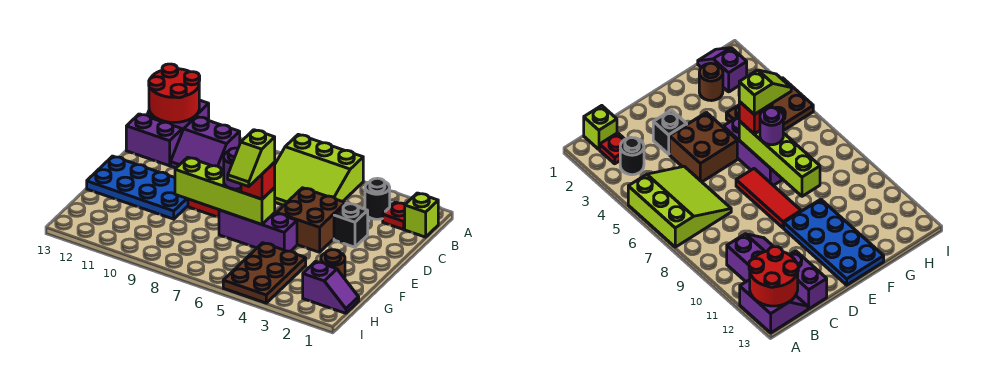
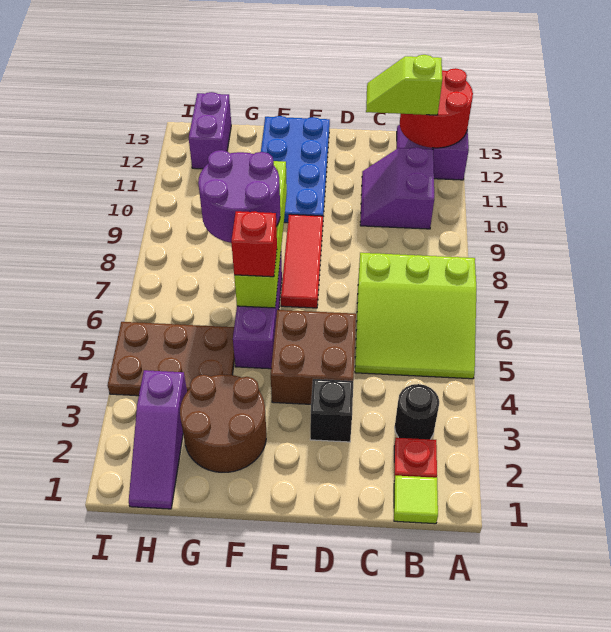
lime 3x3 slope [274,134,363,205] -> lime 3x3 slope turned to [355,253,476,379]
lime 1x1 brick [405,193,438,237] -> lime 1x1 tile [394,476,438,524]
purple 1x2 brick [126,114,182,166] -> purple 1x2 brick moved to [189,92,231,169]
lime 1x2 slope [228,130,275,186] -> lime 1x2 slope moved to [366,55,442,115]
purple 1x1 round brick [224,148,241,189] -> purple 2x2 round brick [198,150,280,243]
brown 1x1 round brick [321,250,345,279] -> brown 2x2 round brick [180,374,266,472]
purple 1x2 slope [303,262,359,313] -> purple 1x3 slope [129,370,187,509]

